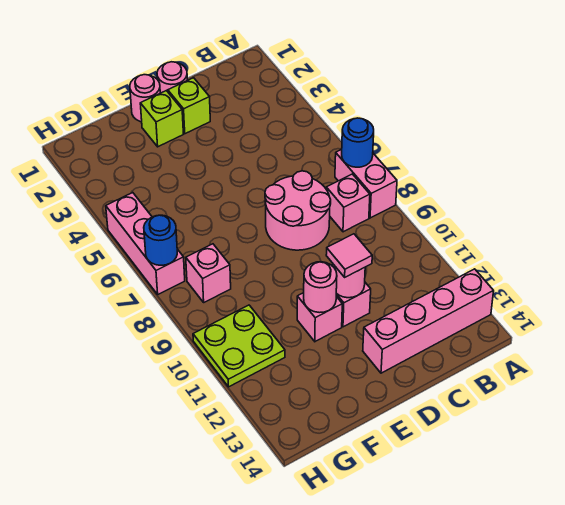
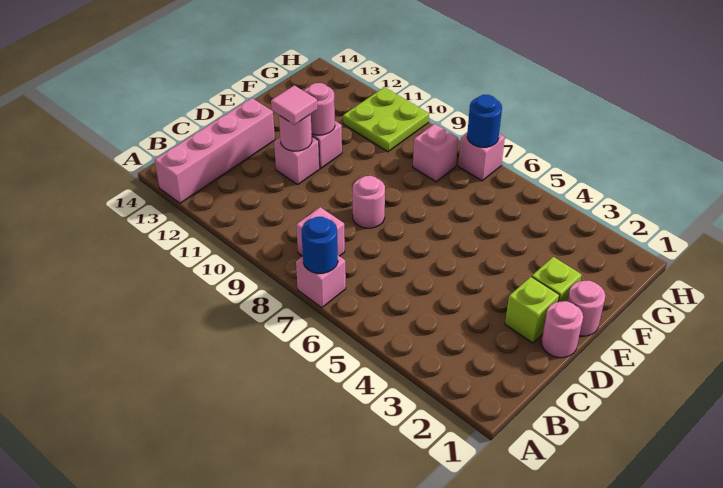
pink 1x2 brick [335,149,397,218] -> pink 1x1 brick [296,256,346,308]
pink 2x2 round brick [265,171,331,250] -> pink 1x1 round brick [353,176,385,228]
pink 1x3 brick [106,193,185,294] -> pink 1x1 brick [458,133,505,181]

